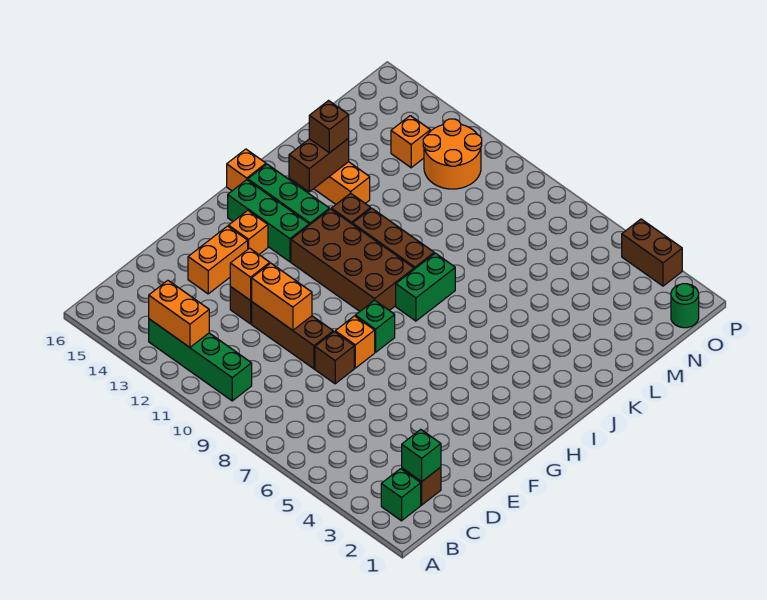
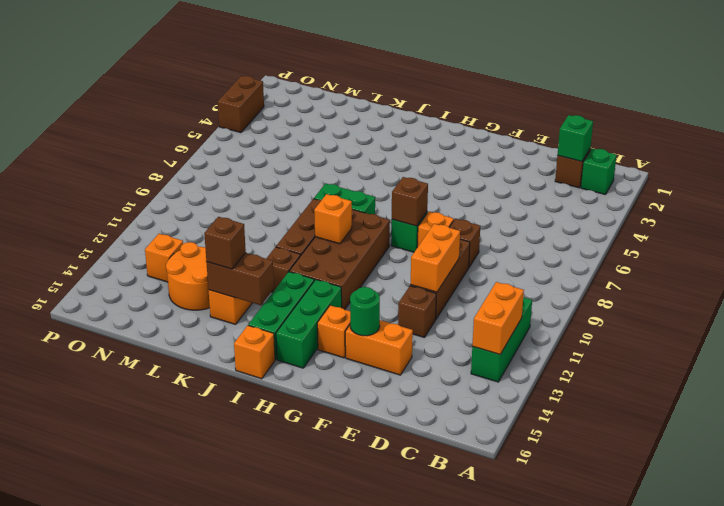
green 1x4 brick [149,319,252,401] -> green 1x3 brick [471,297,532,382]
orange 1x1 brick [230,248,270,301] -> orange 1x1 brick moved to [314,194,352,244]
none -> brown 1x1 brick [392,177,428,226]
orange 2x2 round brick [423,119,482,189] -> orange 2x2 round brick moved to [166,242,210,310]
green 1x1 round brick [671,284,699,328] -> green 1x1 round brick moved to [350,287,380,336]

